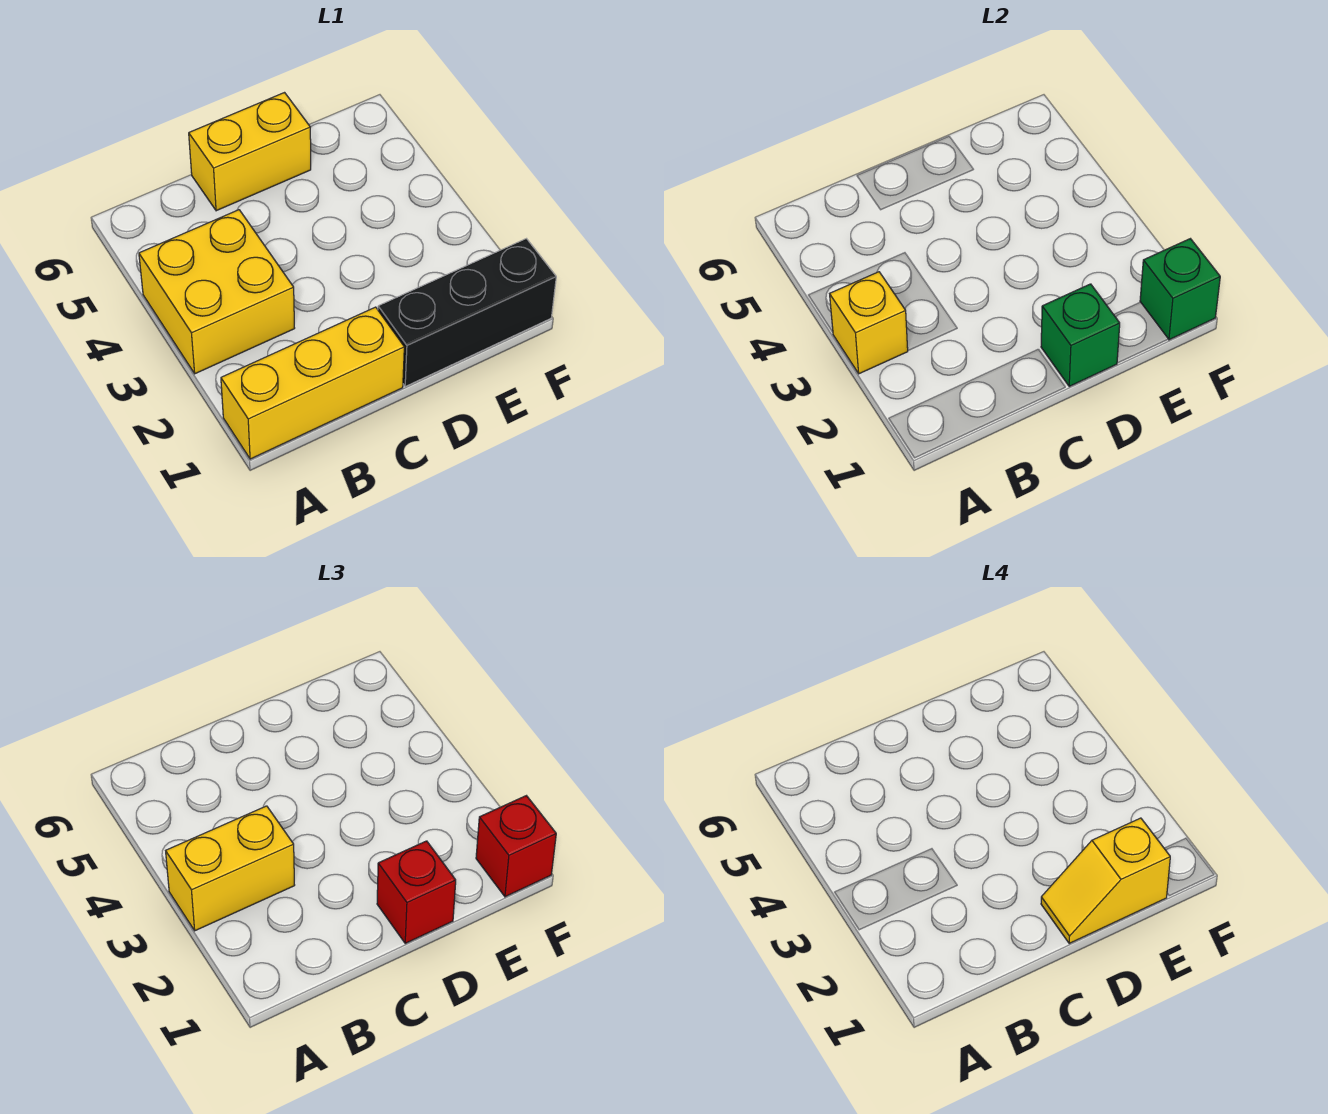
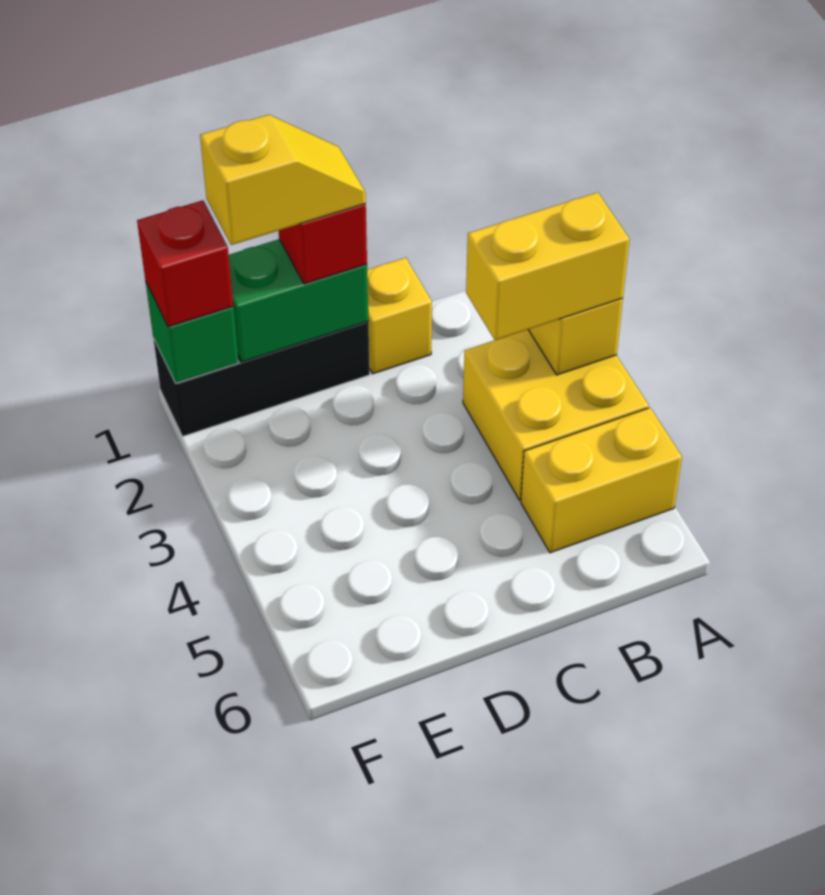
yellow 1x3 brick [221,307,404,459] -> yellow 1x1 brick [367,258,432,374]
yellow 1x2 brick [189,93,311,211] -> yellow 1x2 brick moved to [521,408,682,553]
green 1x1 brick [1041,284,1120,386] -> green 1x2 brick [229,239,368,362]

